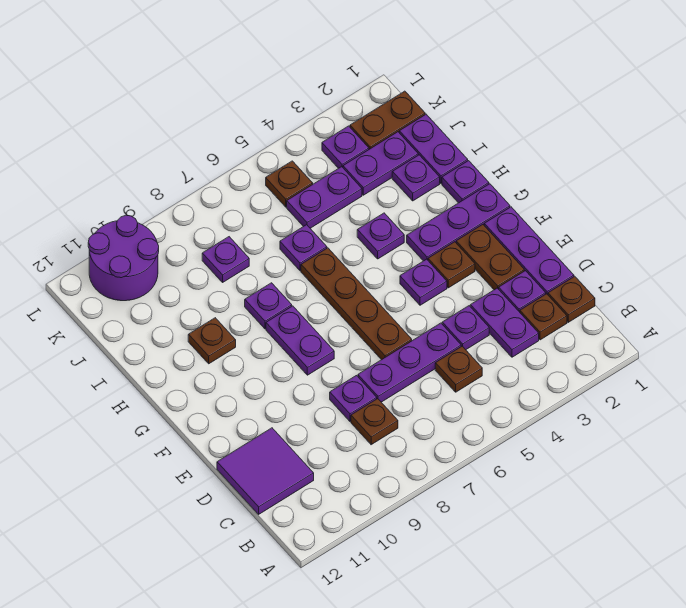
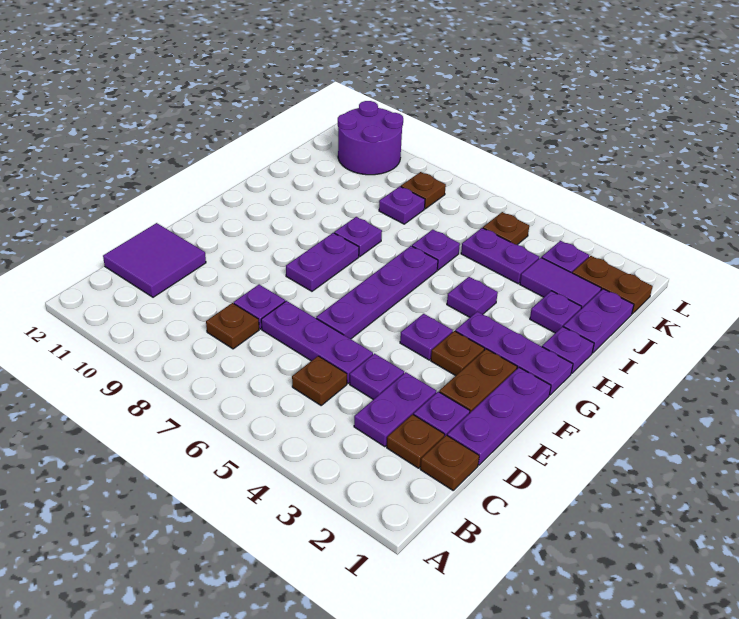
brown 1x4 plate [301,248,412,360] -> purple 1x4 plate [316,246,438,339]
brown 1x1 plate [188,318,236,364] -> brown 1x1 plate moved to [401,172,446,209]
purple 1x2 plate [343,132,418,195] -> purple 1x2 tile [520,258,601,309]

